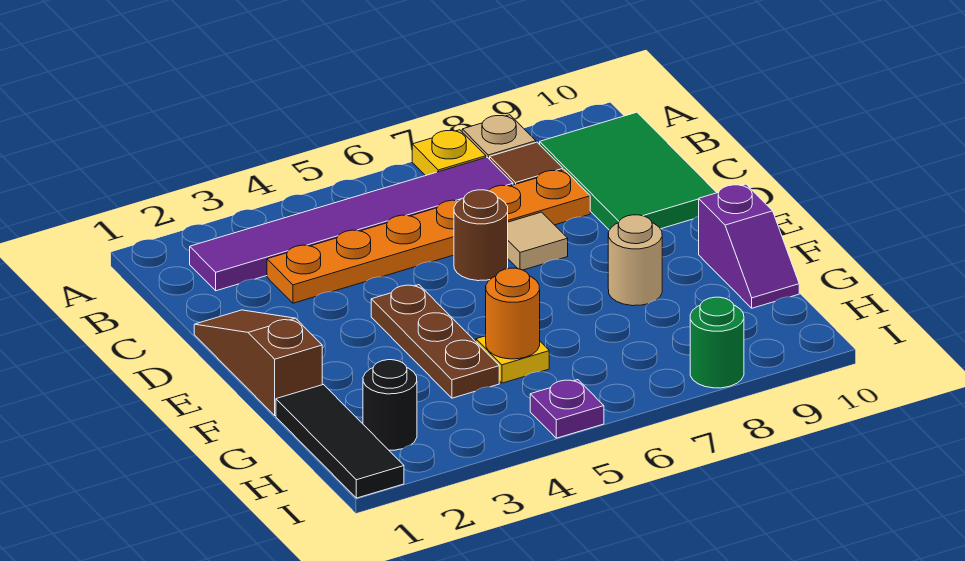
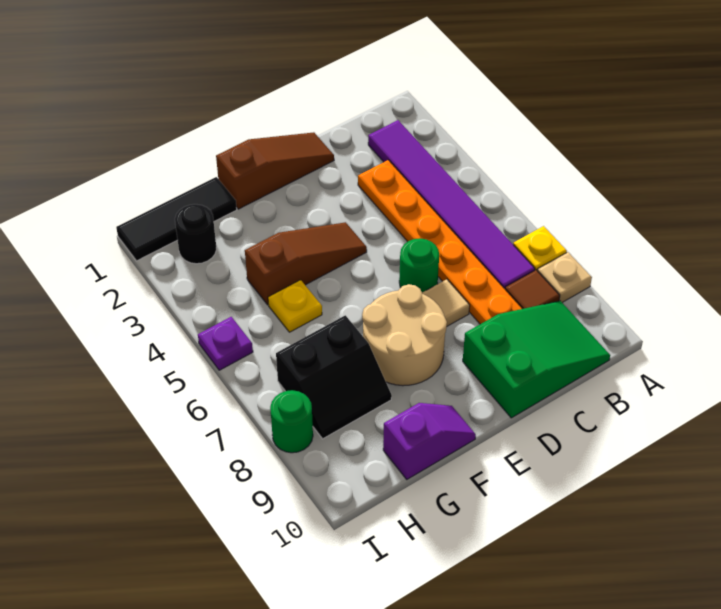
green 2x3 tile [540,112,717,230] -> green 2x3 slope [463,301,610,418]
brown 1x1 round brick [454,190,508,281] -> green 1x1 round brick [399,238,439,292]
brown 1x3 plate [371,285,499,398] -> brown 1x3 slope [245,222,367,305]
tan 1x1 round brick [608,215,662,306] -> tan 2x2 round brick [362,284,447,386]
purple 1x2 slope [699,184,799,308] -> purple 1x2 slope turned to [383,403,476,479]
orange 1x1 round brick [486,268,540,359] -> none
none -> black 2x2 slope [276,315,392,439]

